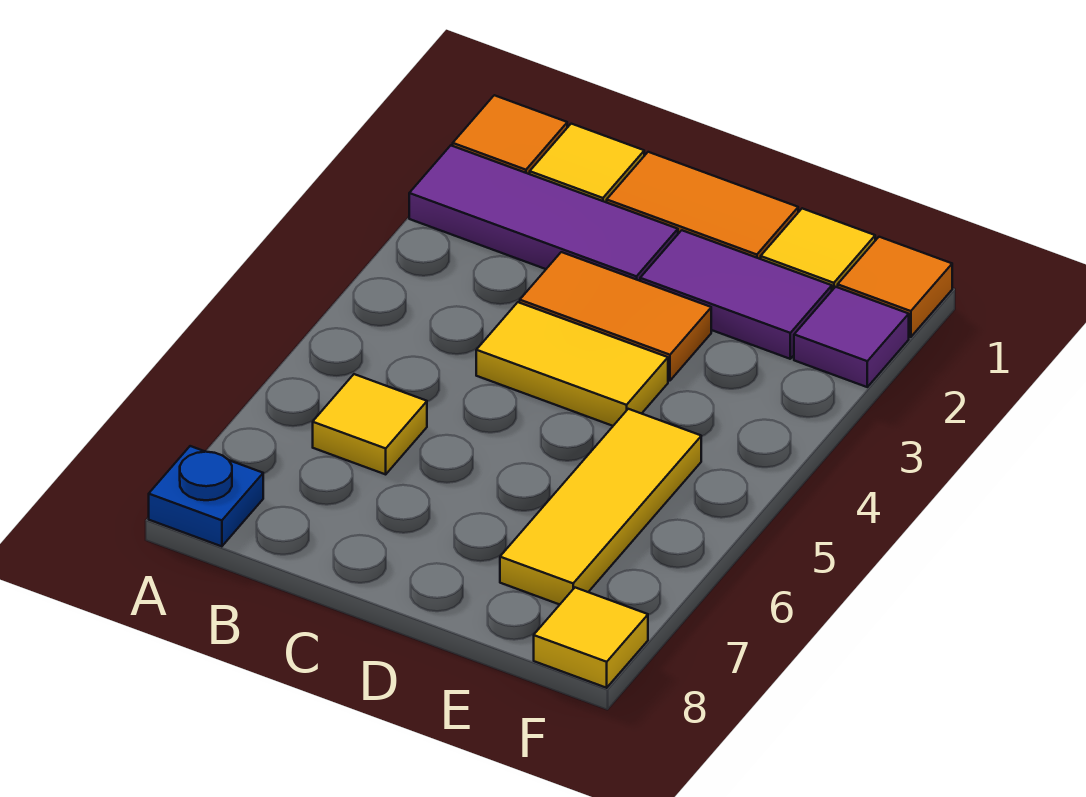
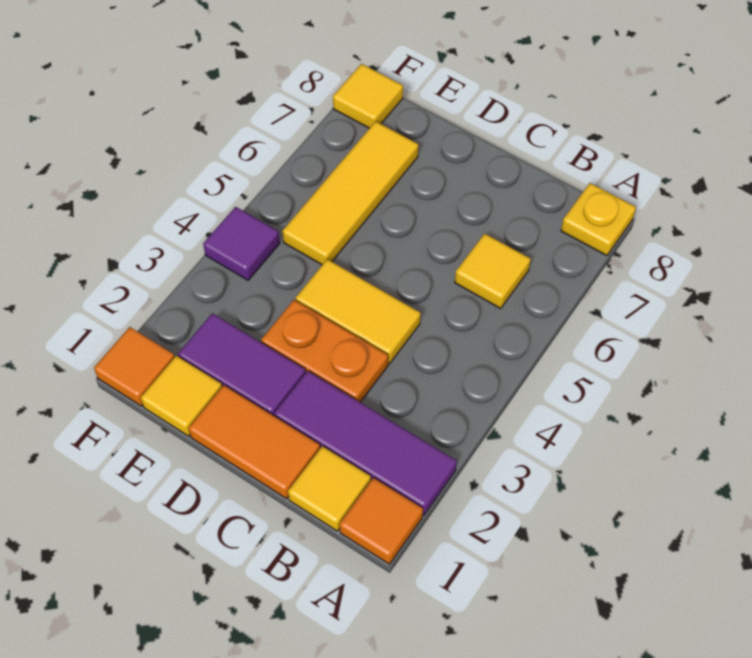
blue 1x1 plate [149,446,263,546] -> yellow 1x1 plate [561,183,636,256]
orange 1x2 tile [520,252,711,381] -> orange 1x2 plate [261,300,388,402]
purple 1x1 tile [794,287,909,387] -> purple 1x1 tile moved to [203,207,280,280]

